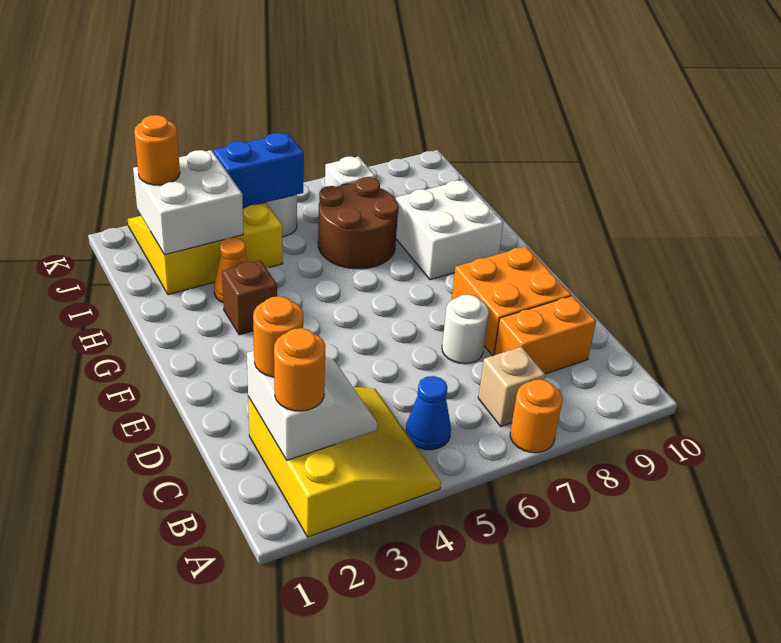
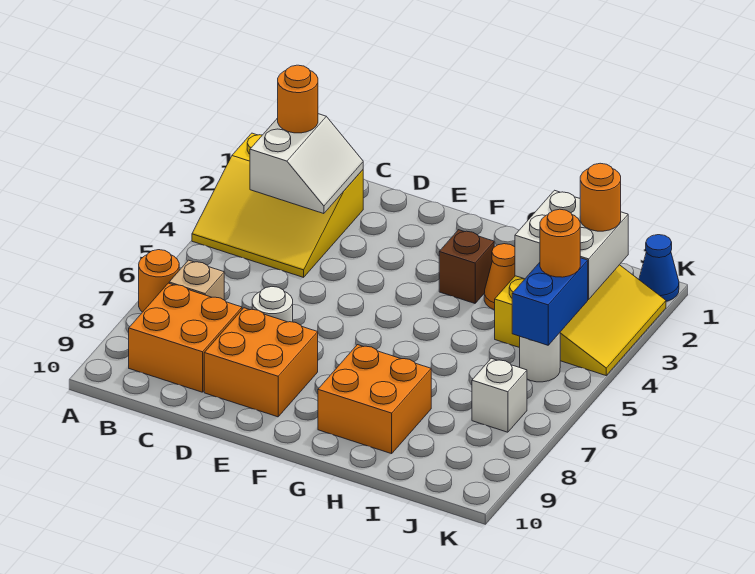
white 2x2 slope [247,351,377,460] -> white 2x2 slope turned to [250,114,363,214]
blue 1x1 cone [406,376,451,450] -> blue 1x1 cone moved to [639,235,679,301]
orange 1x1 round brick [253,296,303,377] -> orange 1x1 round brick moved to [540,209,580,277]
orange 1x2 brick [494,296,596,374] -> orange 2x2 brick [129,283,242,392]
white 2x2 brick [396,180,503,280] -> orange 2x2 brick [318,345,431,454]
brown 2x2 round brick [318,177,399,269] -> none

